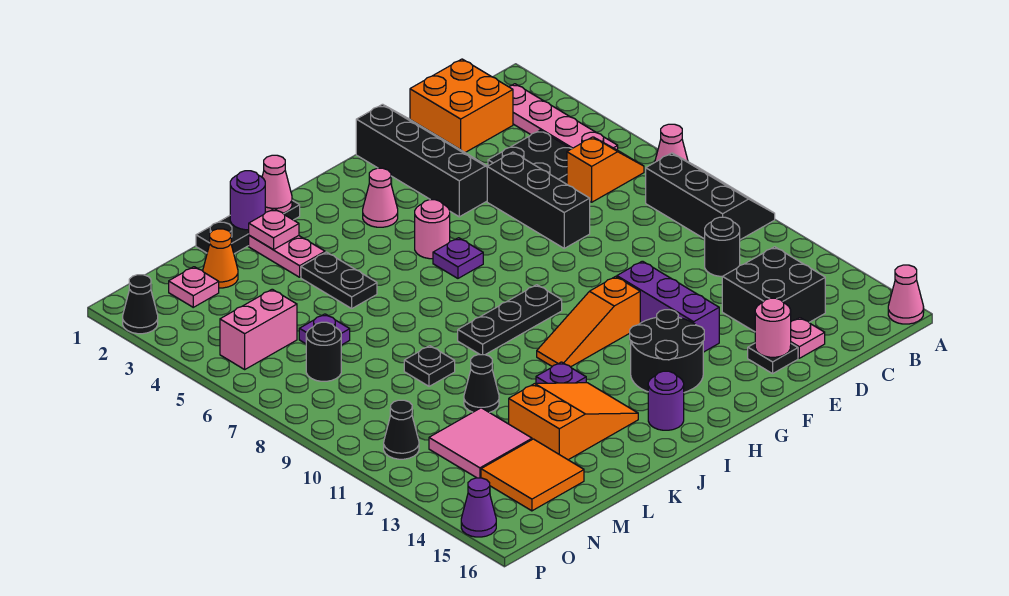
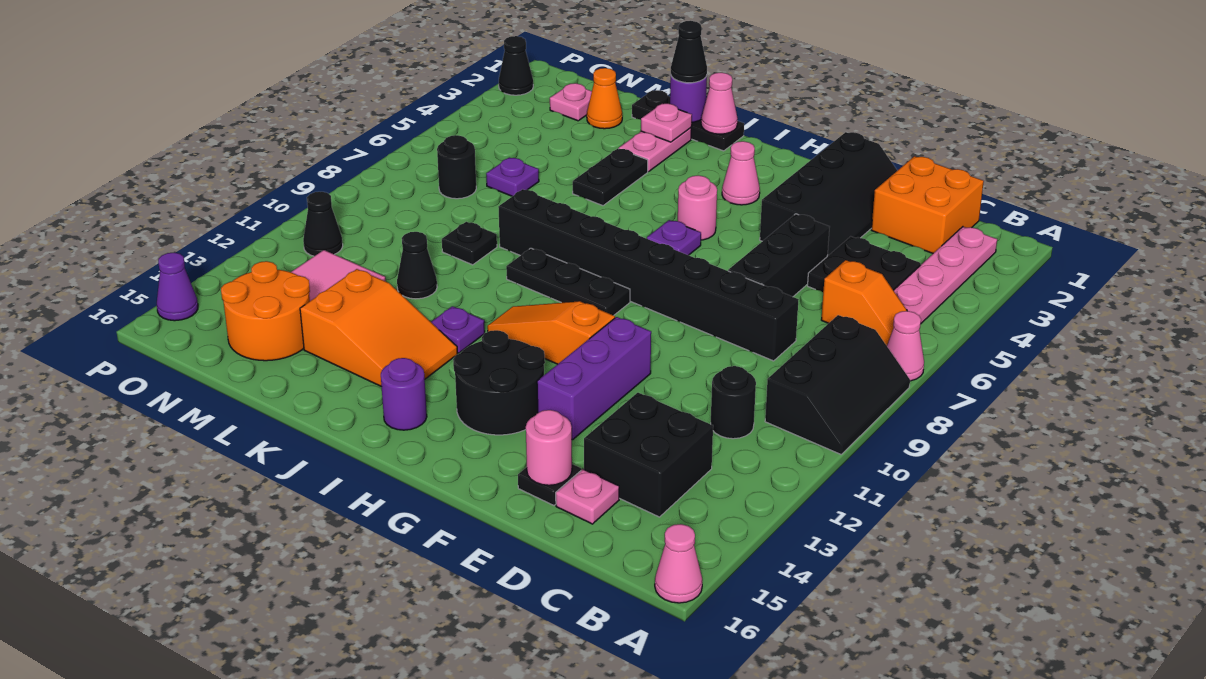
none -> black 1x8 brick [498,189,799,361]
none -> black 1x1 cone [671,21,707,83]
orange 2x2 tile [481,439,584,511] -> orange 2x2 round brick [221,261,310,361]
pink 1x2 brick [220,289,297,369] -> none

